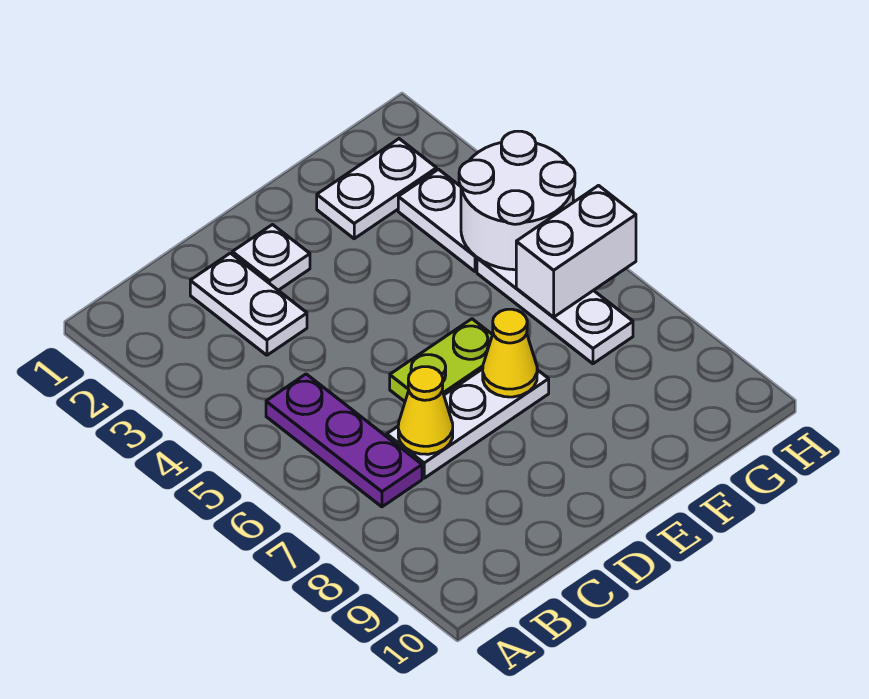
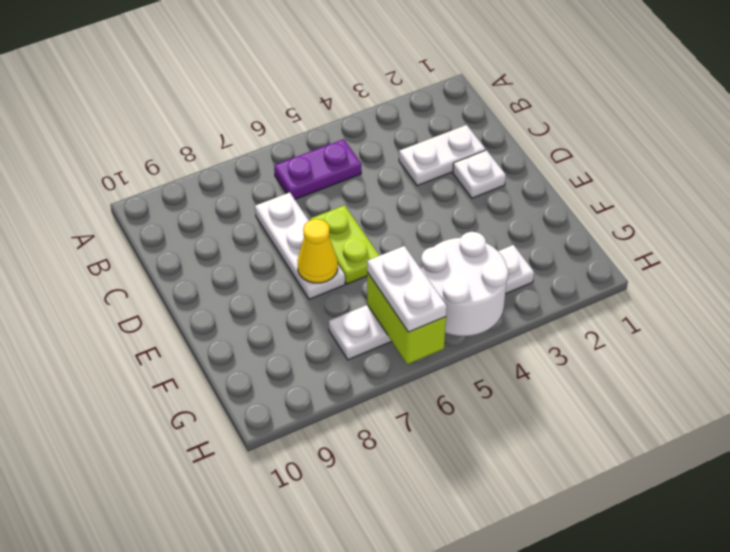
purple 1x3 plate [266,374,422,507] -> purple 1x2 plate [274,139,361,199]
yellow 1x1 cone [398,367,453,454] -> none
white 1x2 plate [317,139,437,239] -> white 1x2 plate moved to [367,246,447,332]
white 1x2 brick [516,186,636,317] -> lime 1x2 brick [367,272,446,364]

